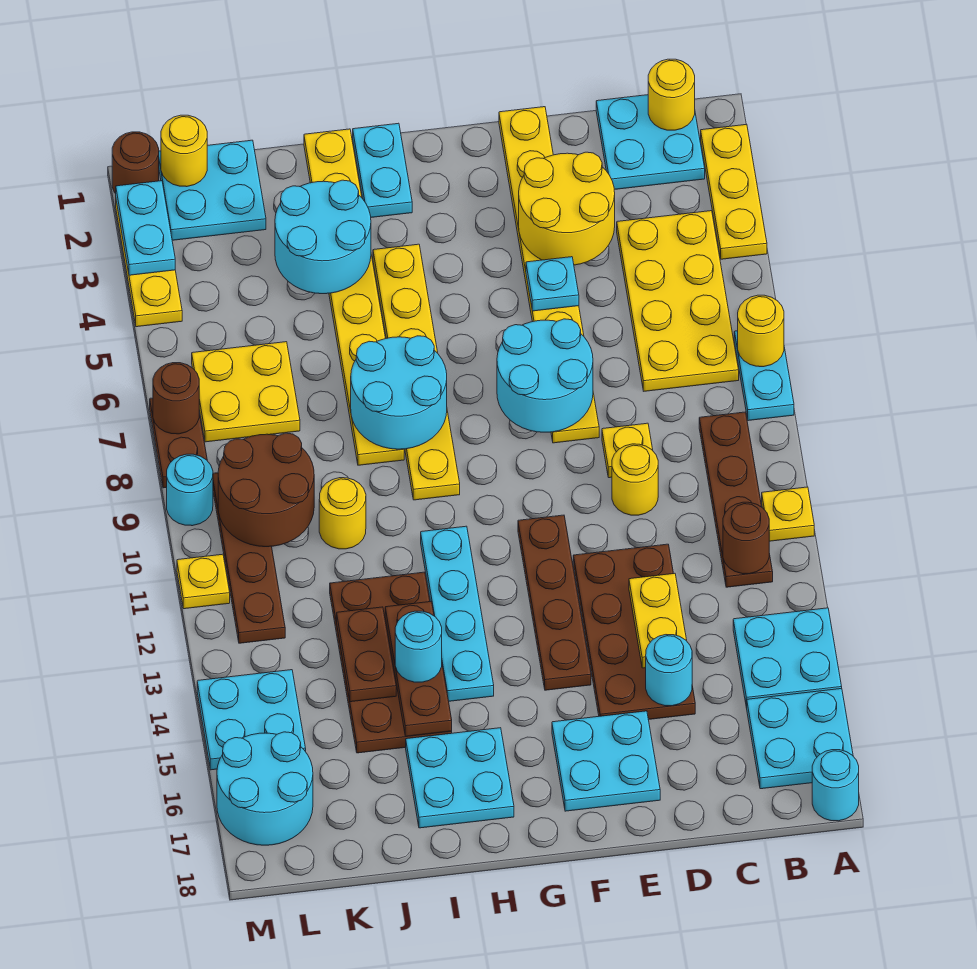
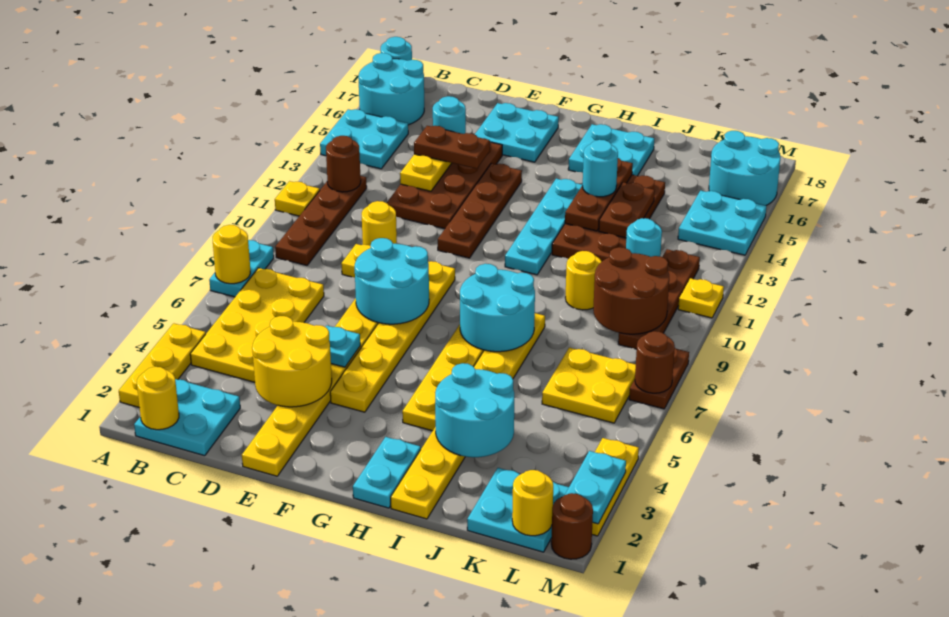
cyan 2x2 plate [747,689,853,789] -> cyan 2x2 round brick [358,53,424,125]
none -> brown 1x2 plate [414,126,490,169]
none -> yellow 1x6 plate [330,261,455,412]
cyan 1x1 round brick [167,454,213,526] -> cyan 1x1 round brick moved to [626,218,662,257]

